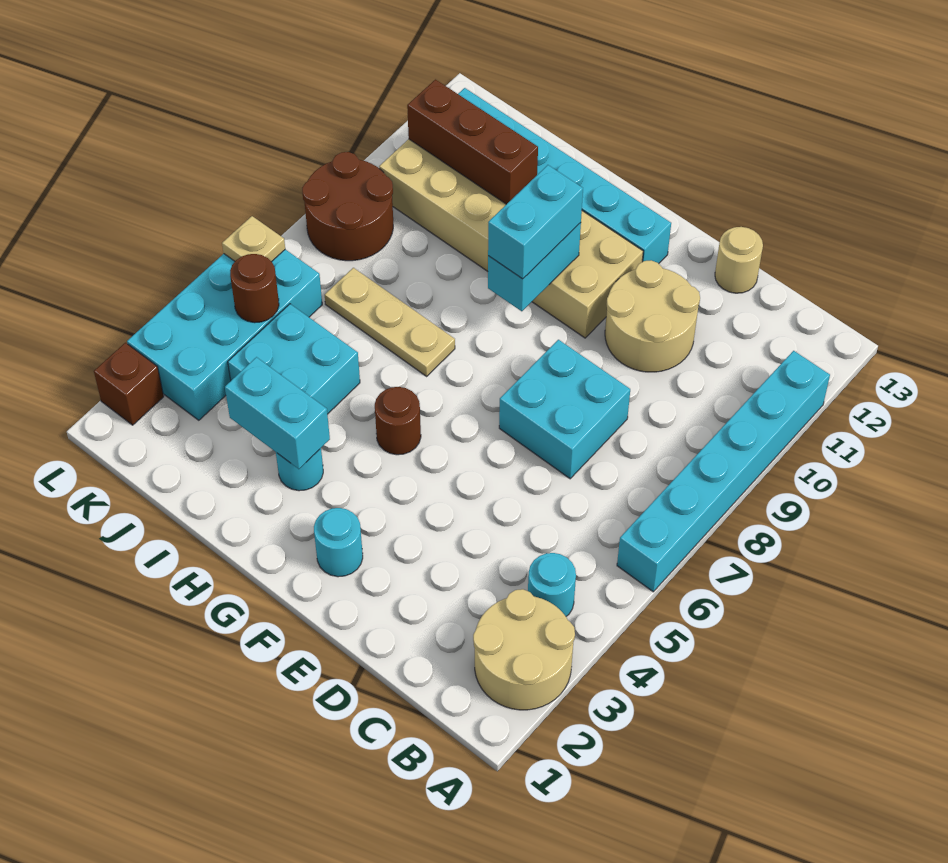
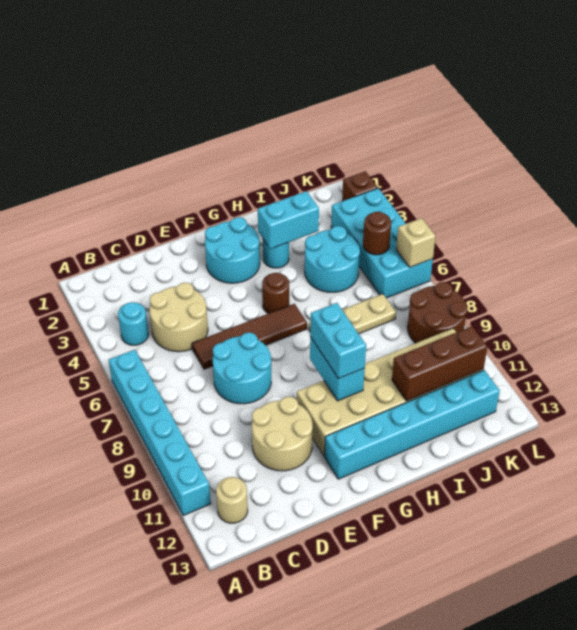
tan 2x2 round brick [473,589,575,710] -> tan 2x2 round brick moved to [150,283,208,352]
none -> brown 1x4 tile [192,304,307,369]
cyan 2x2 brick [499,340,630,479] -> cyan 2x2 round brick [213,332,271,404]
tan 1x1 round brick [715,227,763,293] -> tan 1x1 round brick moved to [216,477,248,523]
cyan 1x1 round brick [314,508,363,577] -> cyan 2x2 round brick [205,217,260,283]
cyan 2x2 brick [228,304,360,414] -> cyan 2x2 round brick [305,226,360,292]
tan 1x1 plate [222,216,285,262] -> tan 1x1 brick [396,218,436,267]

